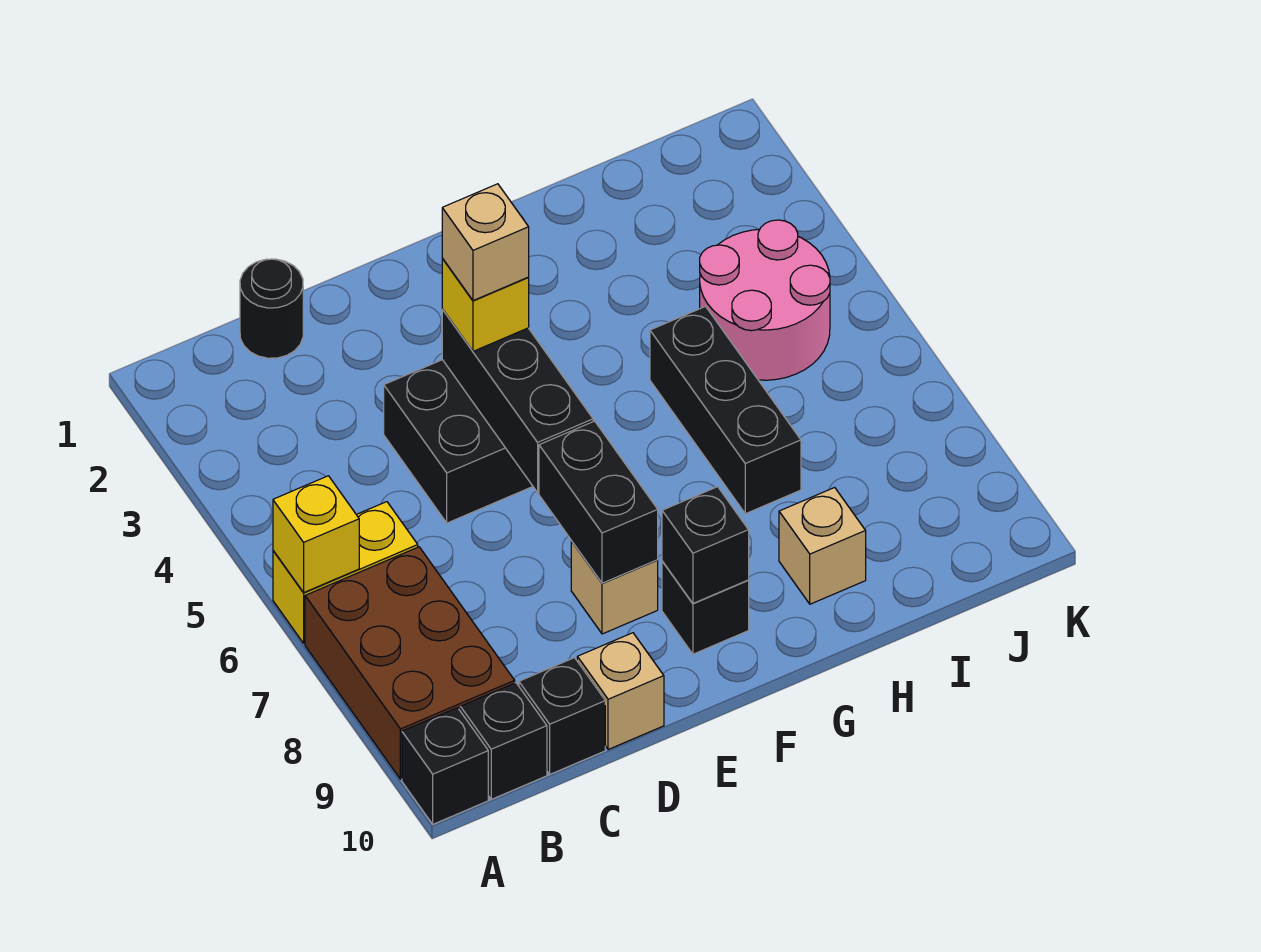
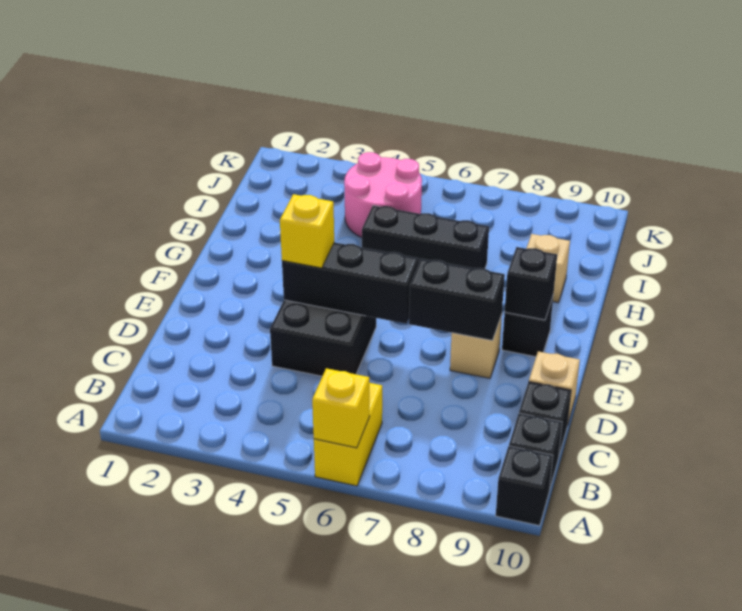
brown 2x3 brick [305,547,515,779] -> none
black 1x1 round brick [240,259,303,358] -> none
tan 1x1 brick [442,184,529,301] -> none

